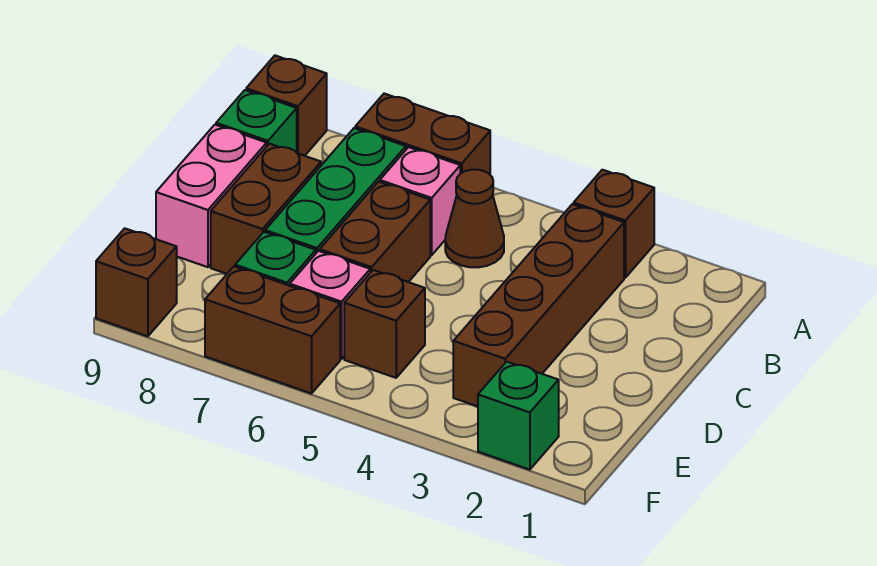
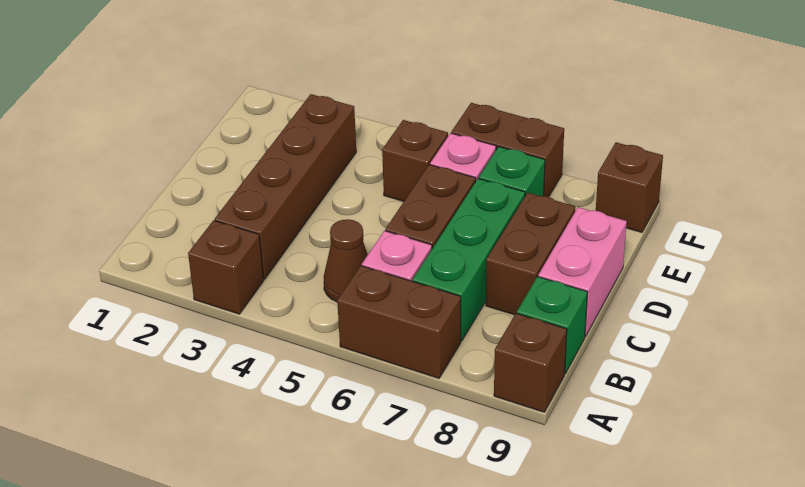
green 1x1 brick [478,362,559,470] -> none

